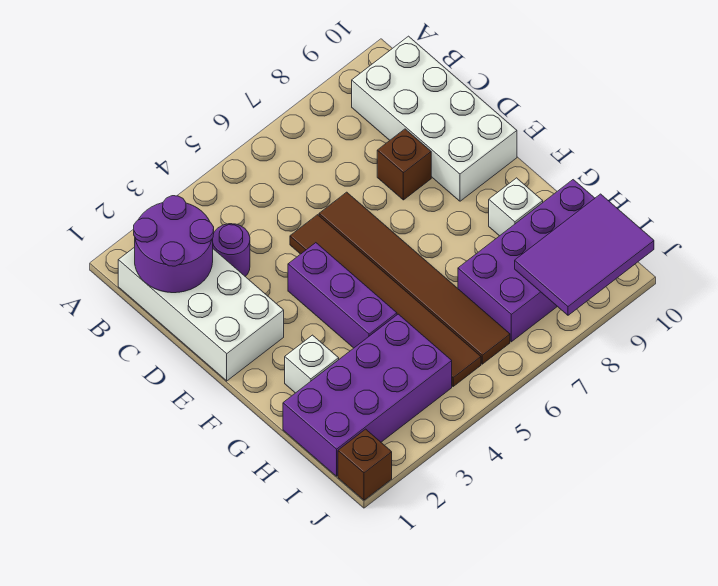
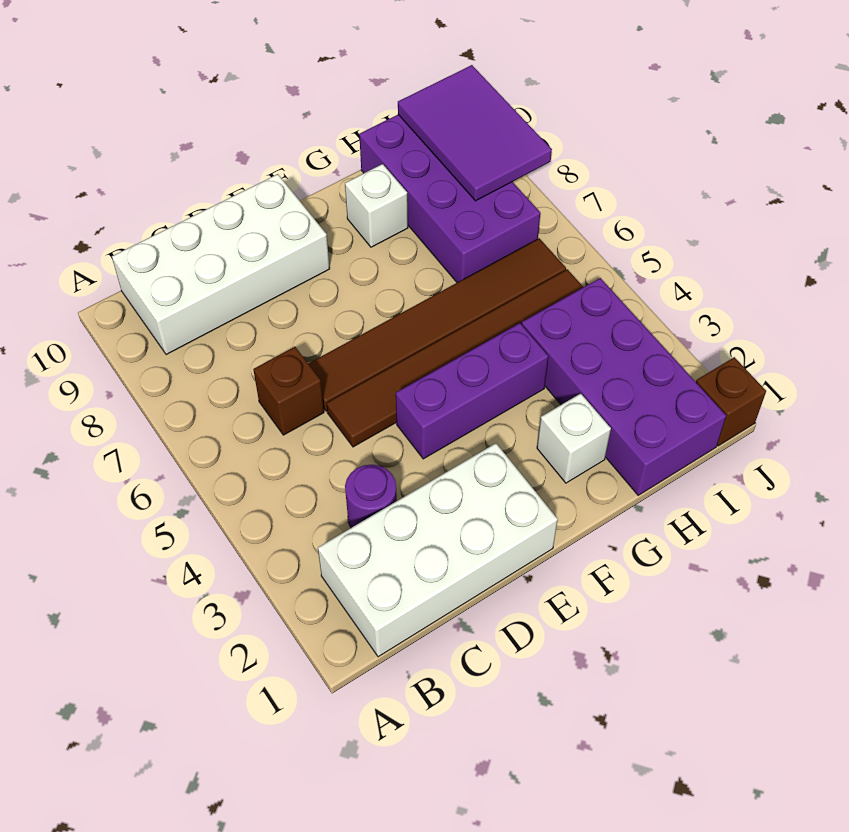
purple 2x2 round brick [134,196,214,293] -> none
brown 1x1 brick [377,129,431,200] -> brown 1x1 brick moved to [253,347,324,435]

